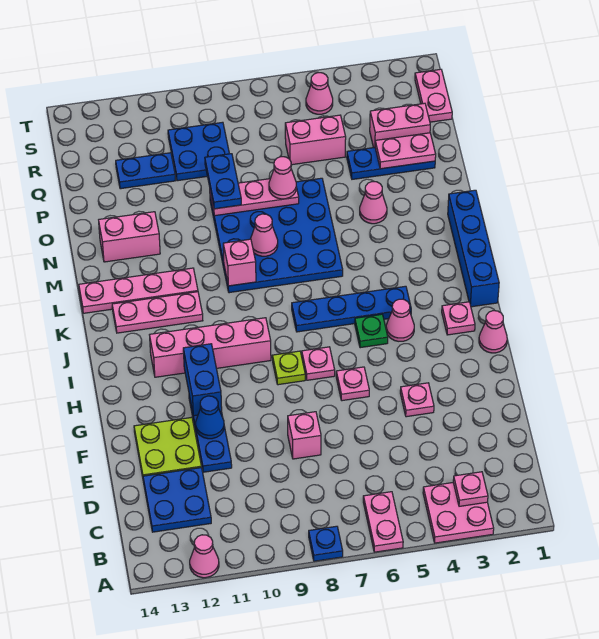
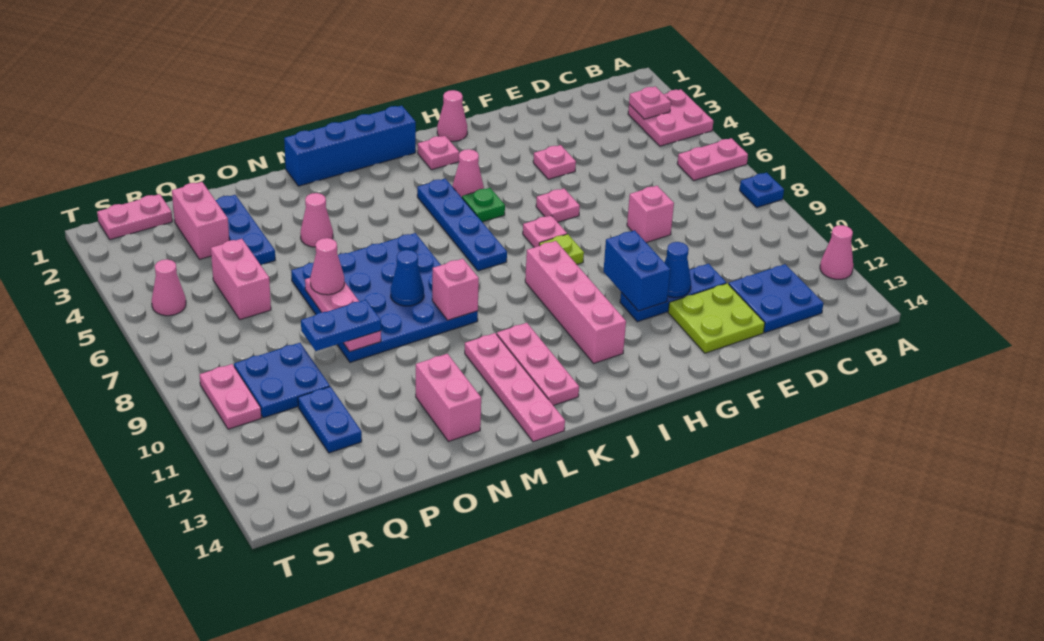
blue 1x2 brick [183,344,222,416] -> blue 1x2 brick turned to [603,230,670,311]
pink 1x1 cone [251,214,278,256] -> blue 1x1 cone [391,250,424,306]
pink 1x2 plate [375,133,436,169] -> pink 1x2 plate moved to [200,364,261,429]

